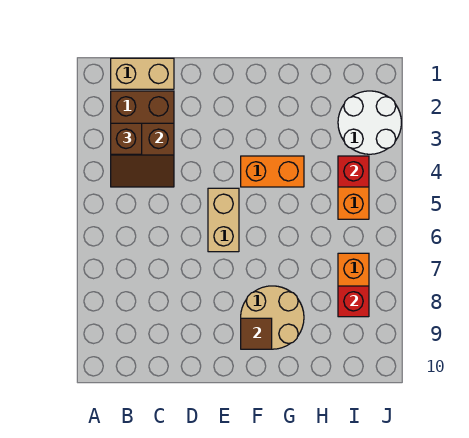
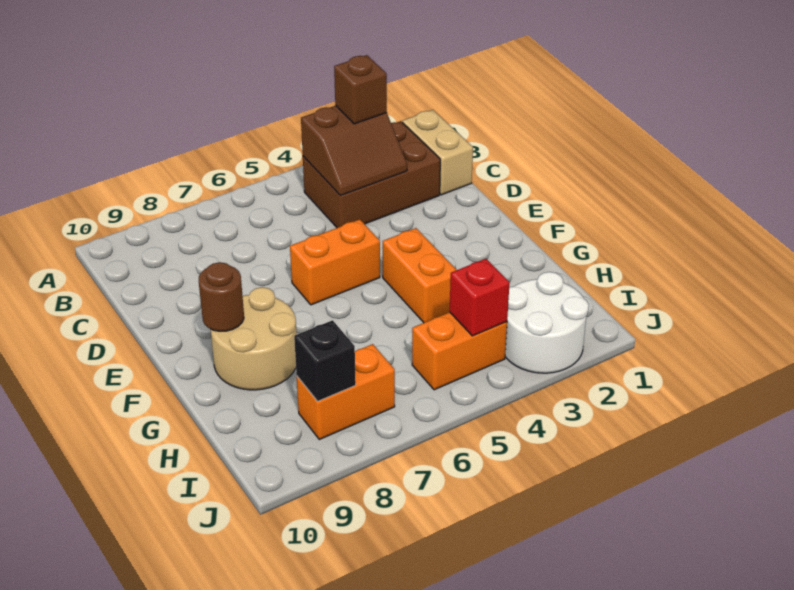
brown 2x2 slope [111,123,174,187] -> brown 2x2 slope turned to [301,106,407,195]
tan 1x2 brick [208,188,239,252] -> orange 1x2 brick [290,219,380,305]
brown 1x1 tile [241,318,272,349] -> brown 1x1 round brick [199,262,244,331]
red 1x1 brick [338,286,369,317] -> black 1x1 brick [294,320,356,401]

